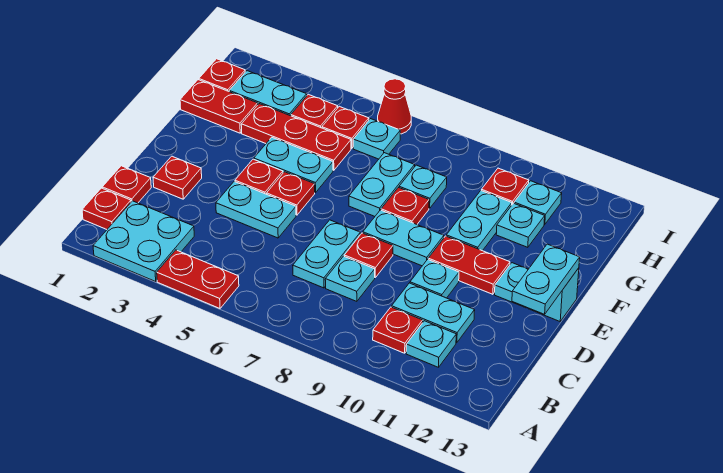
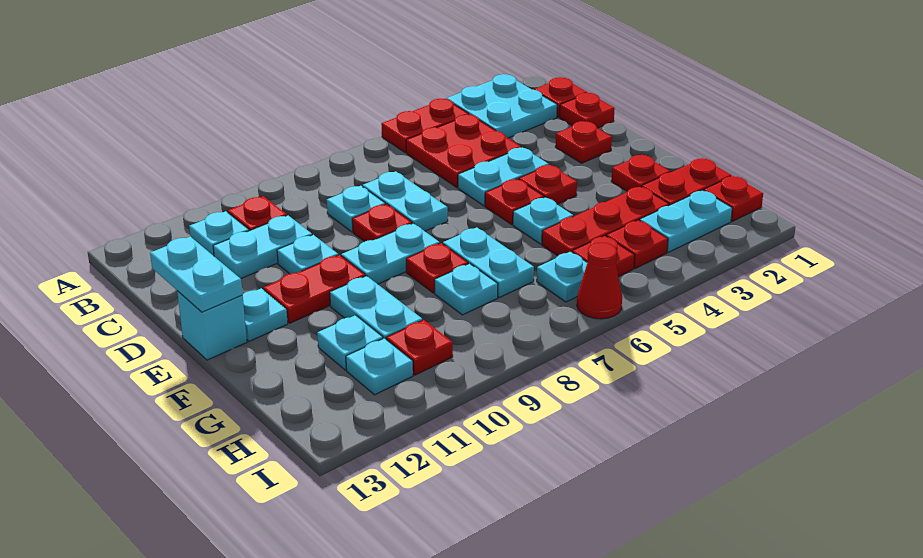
none -> red 2x2 plate [406,114,521,187]
none -> red 1x1 plate [611,155,670,191]
cyan 1x2 plate [254,137,333,193] -> cyan 1x1 plate [513,197,573,244]

